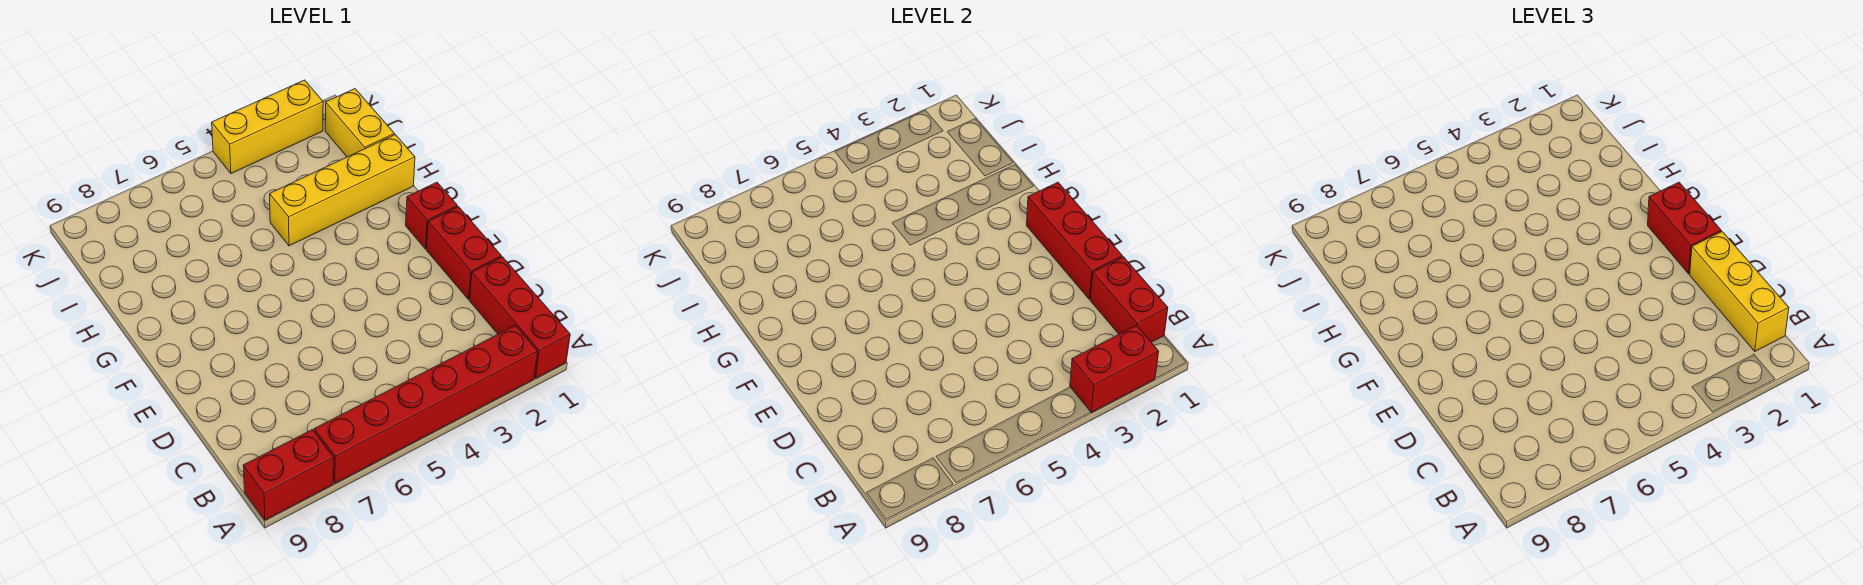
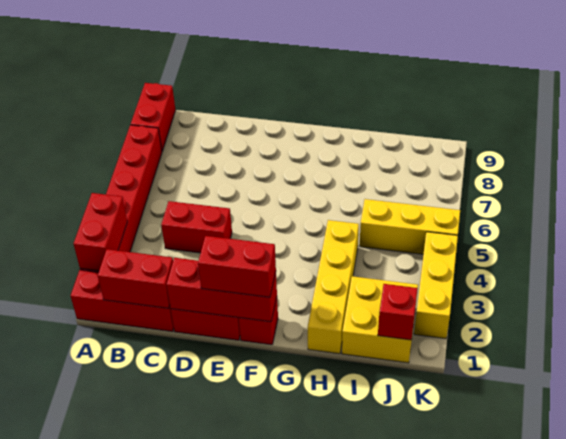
yellow 1x3 brick [1690,232,1789,351] -> yellow 1x3 brick moved to [360,199,460,254]
none -> red 1x2 brick [161,201,232,253]
yellow 1x2 brick [325,89,394,157] -> yellow 2x2 brick [342,276,418,363]
none -> red 1x1 brick [378,284,418,340]

